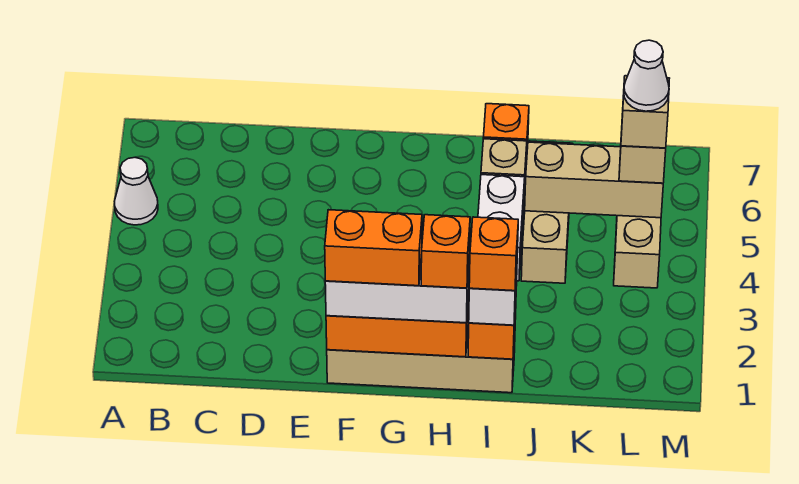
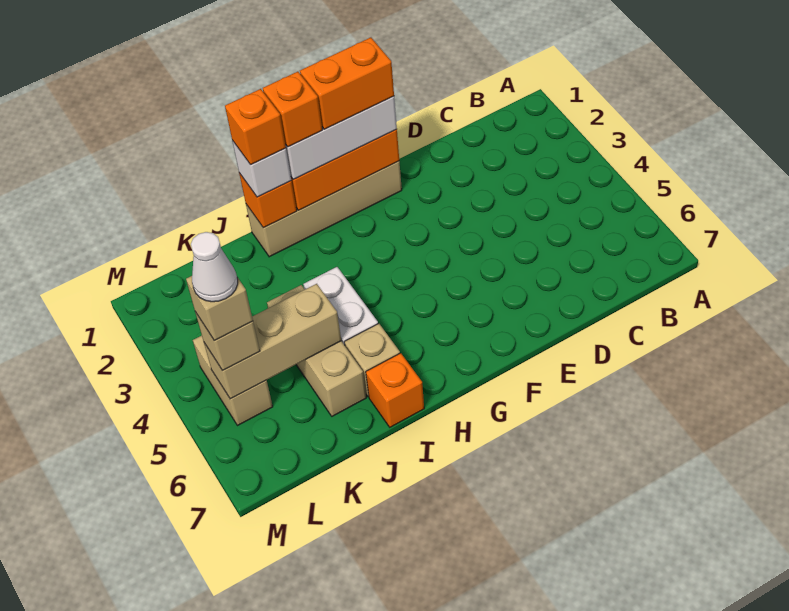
white 1x1 cone [114,157,158,225] -> none

